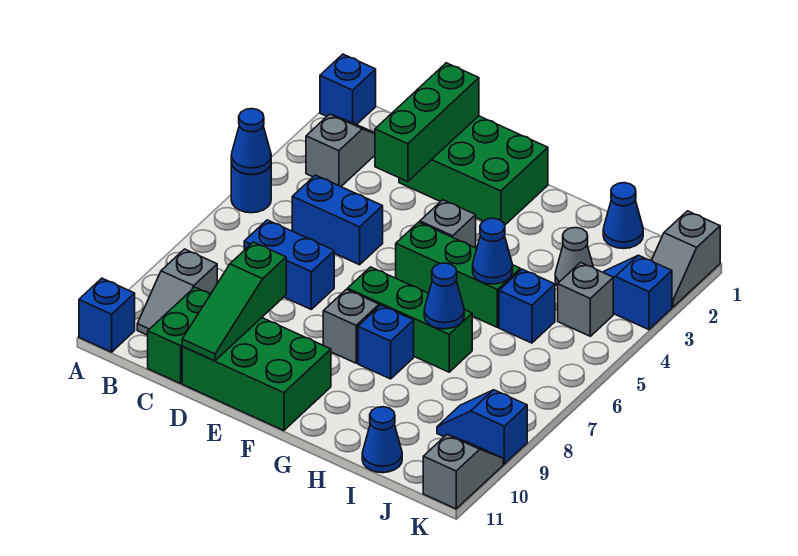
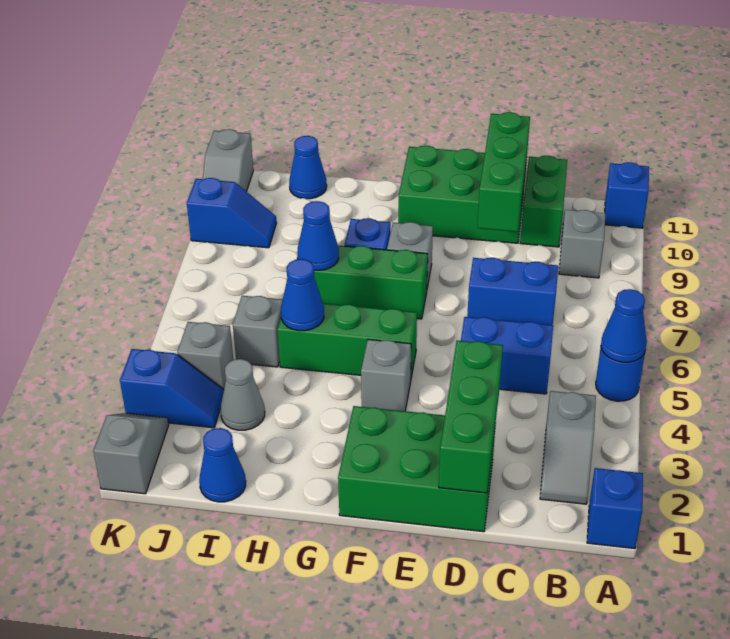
green 1x3 slope [182,242,286,361] -> green 1x3 brick [477,112,530,232]
blue 1x1 brick [499,269,555,343] -> grey 1x1 brick [233,296,283,367]

